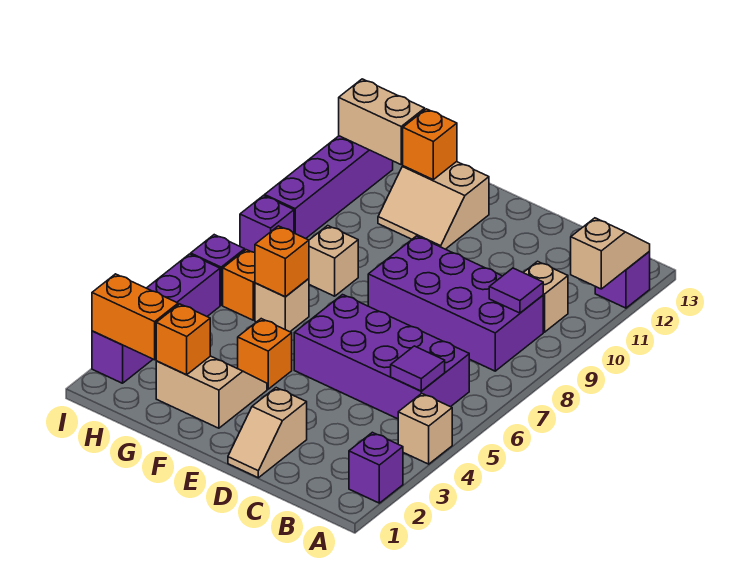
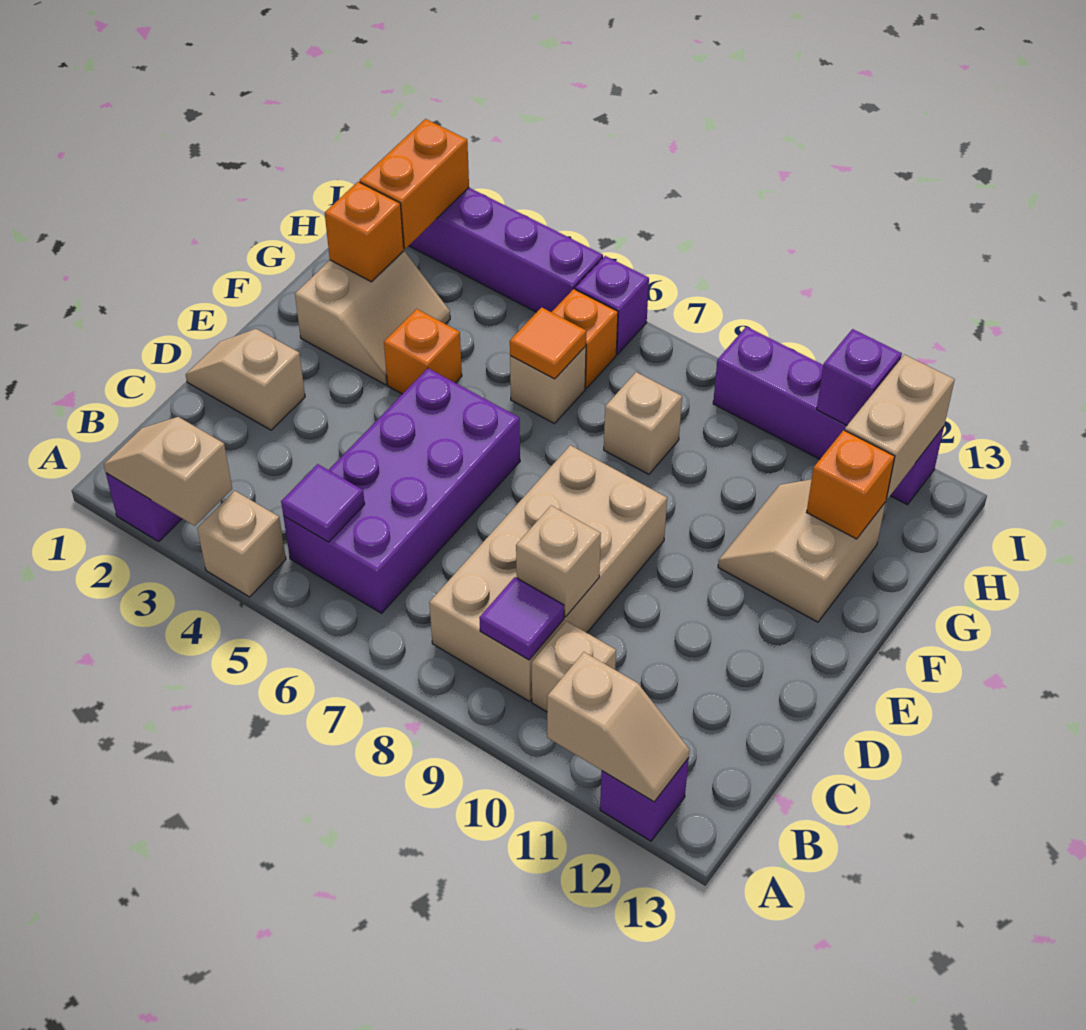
none -> tan 1x2 slope [104,417,232,526]
purple 2x4 brick [368,236,543,371] -> tan 2x4 brick [429,445,667,701]
none -> tan 1x1 brick [516,506,601,617]
orange 1x1 brick [255,226,309,297] -> orange 1x1 tile [510,307,586,379]
purple 1x1 brick [240,196,294,253] -> purple 1x1 brick moved to [817,329,902,425]

